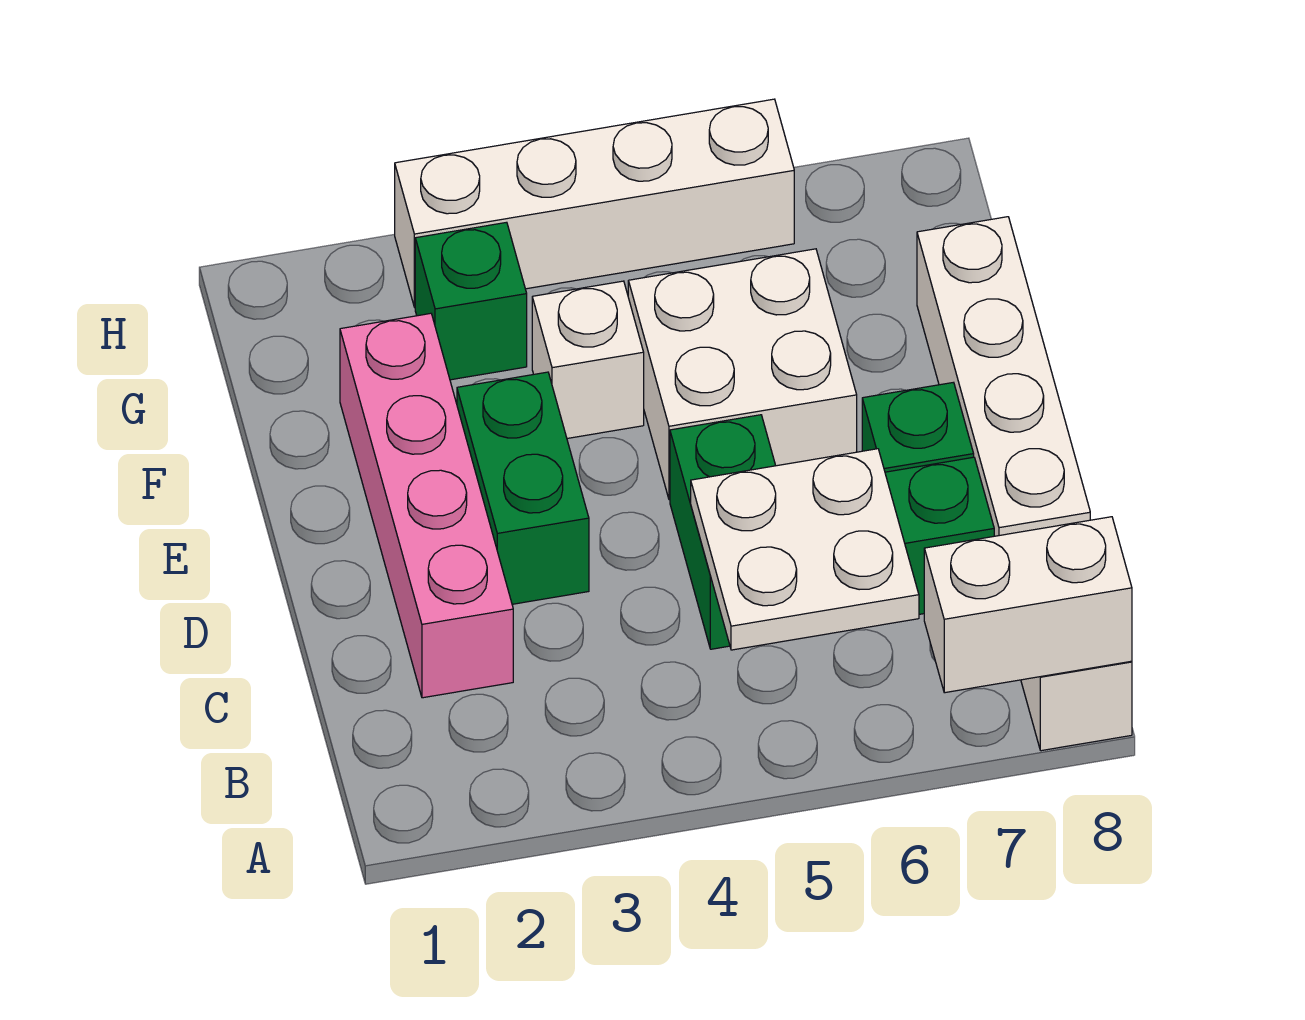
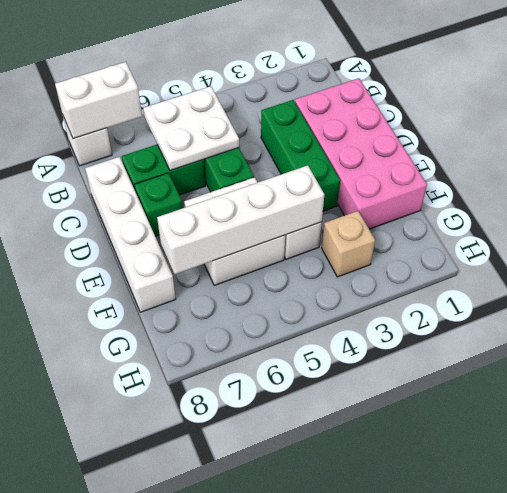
pink 1x4 brick [340,313,513,698] -> pink 2x4 brick [295,78,427,229]
green 1x2 brick [457,372,589,604] -> green 1x3 brick [261,100,340,211]
green 1x1 brick [415,222,527,380] -> tan 1x1 brick [322,211,375,277]
white 1x4 brick [395,99,794,307] -> white 1x4 brick moved to [157,165,324,274]

